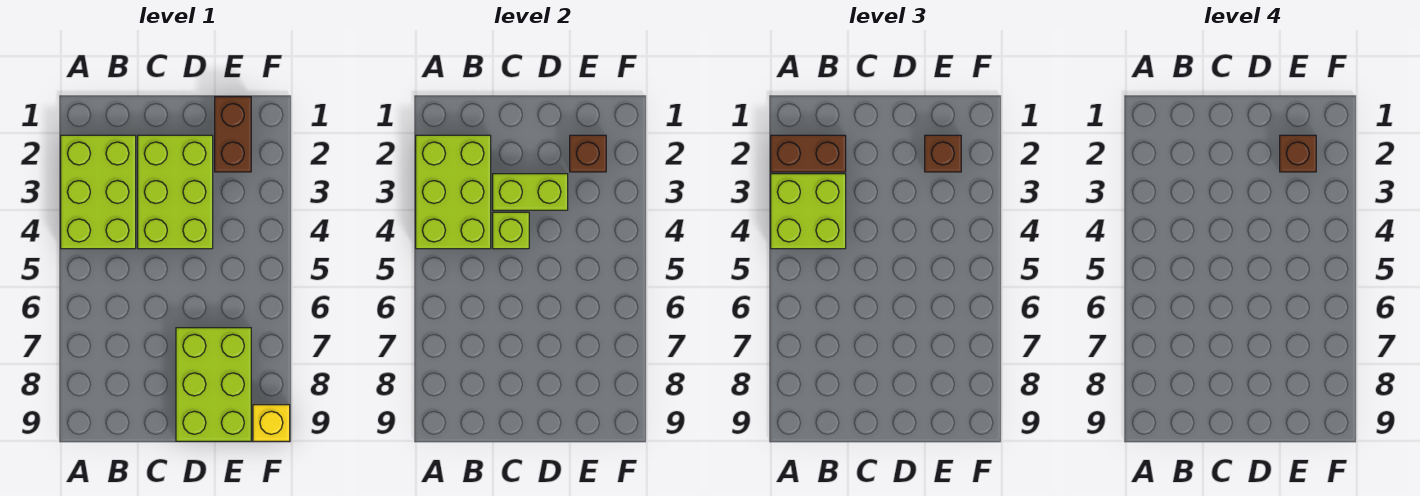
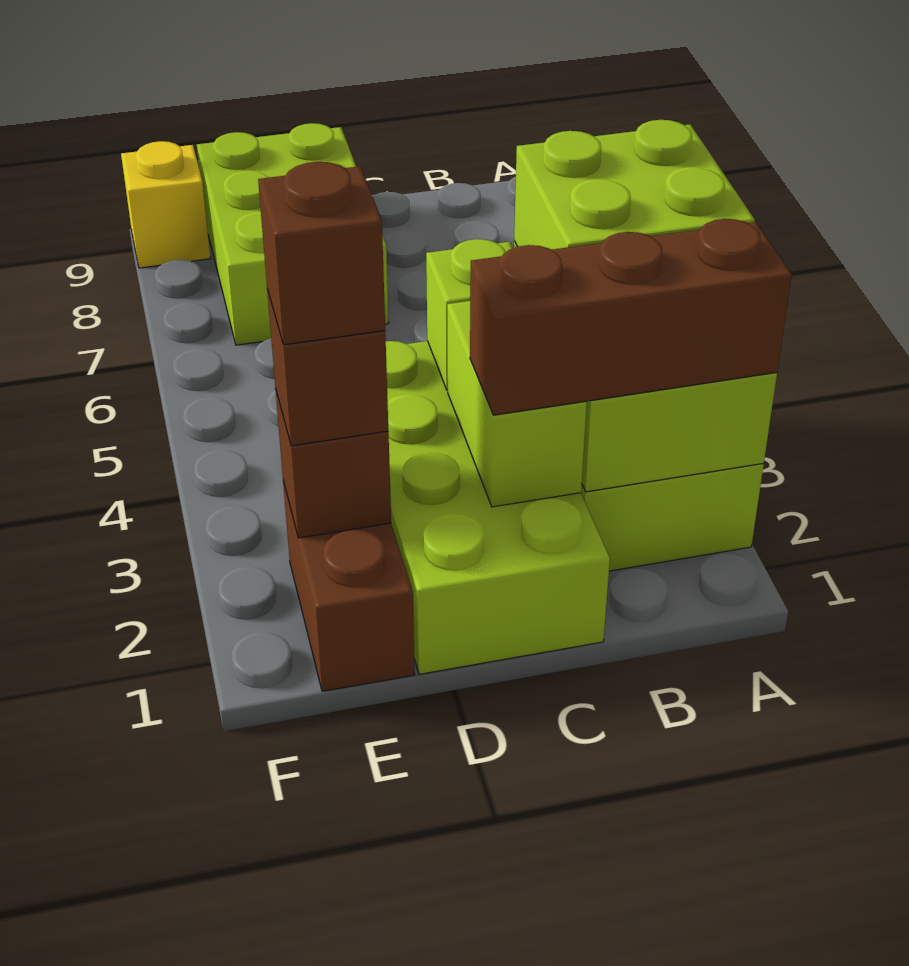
brown 1x2 brick [771,135,846,172] -> brown 1x3 brick [470,219,792,415]
lime 2x3 brick [138,135,213,249] -> lime 2x4 brick [386,341,610,674]
lime 1x2 brick [493,174,568,210] -> lime 1x2 brick turned to [447,301,587,507]

